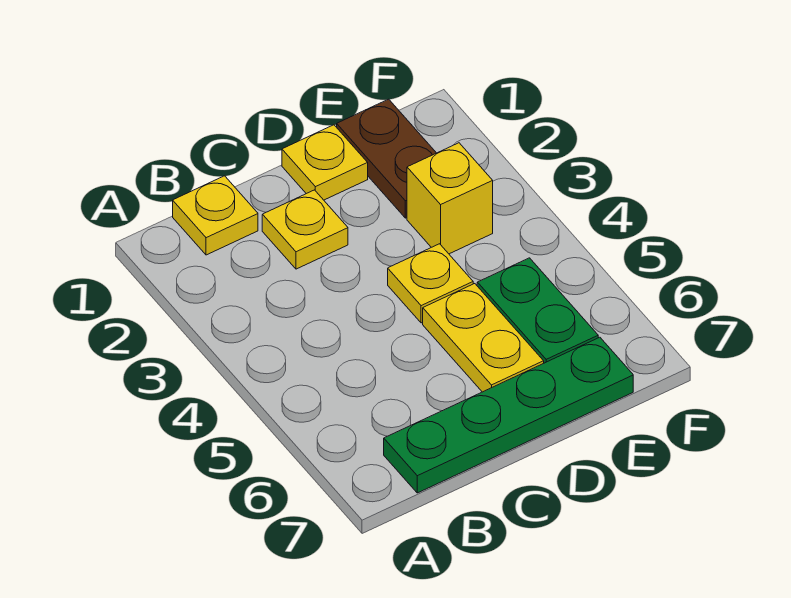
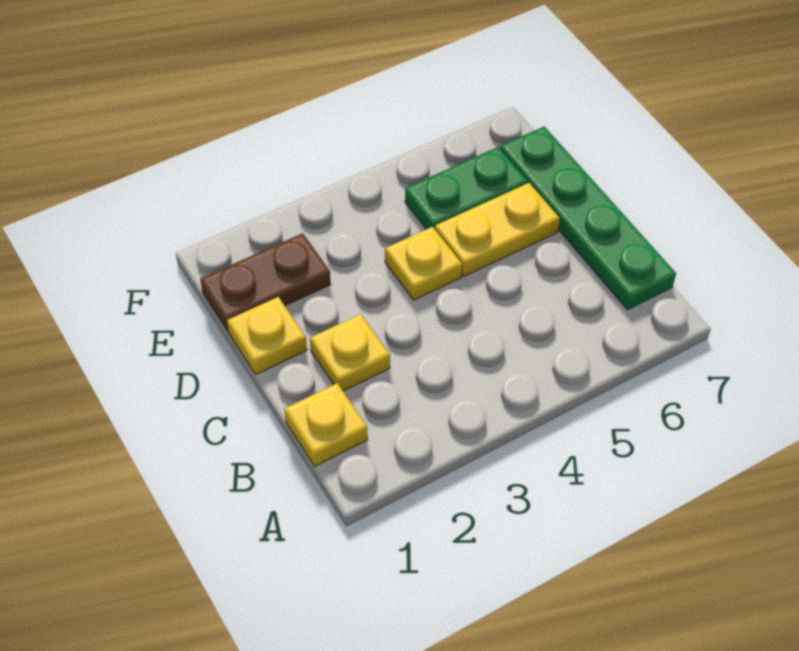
yellow 1x1 brick [407,143,493,254] -> none

